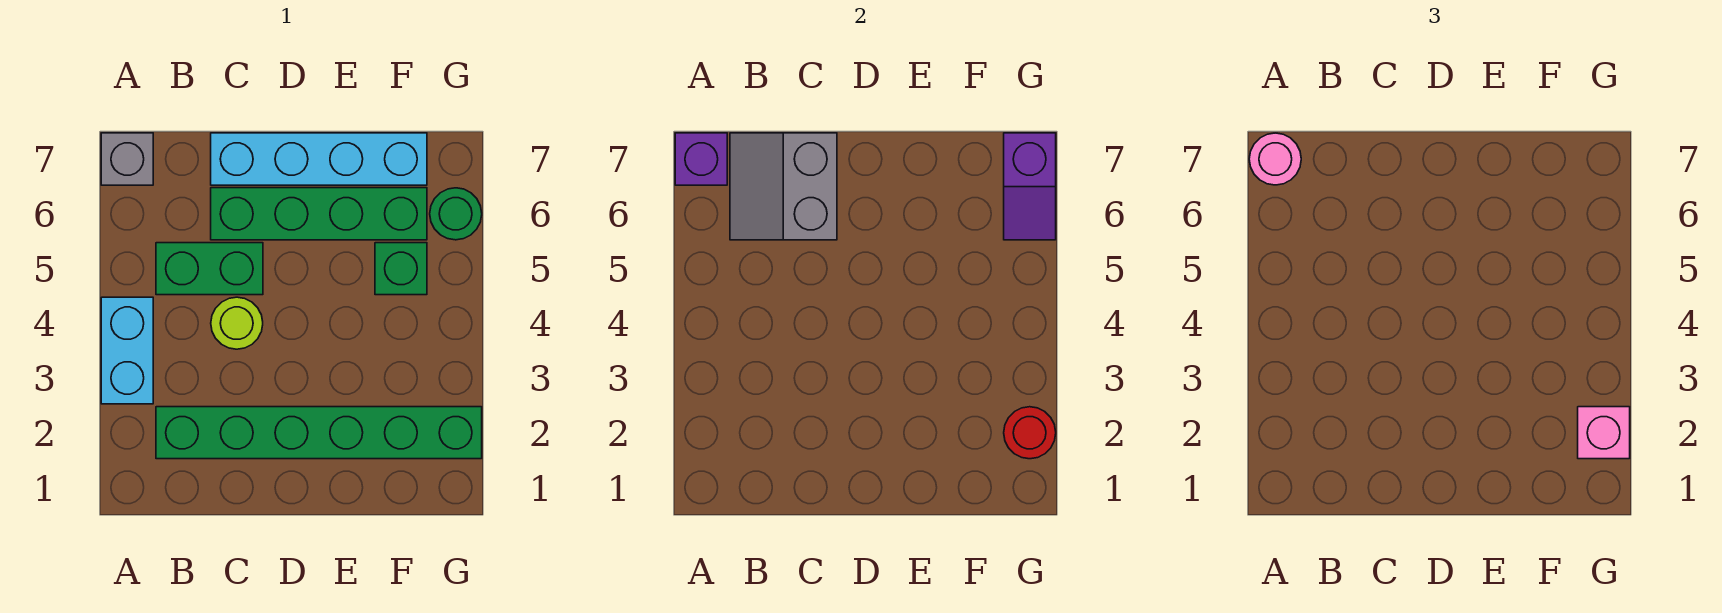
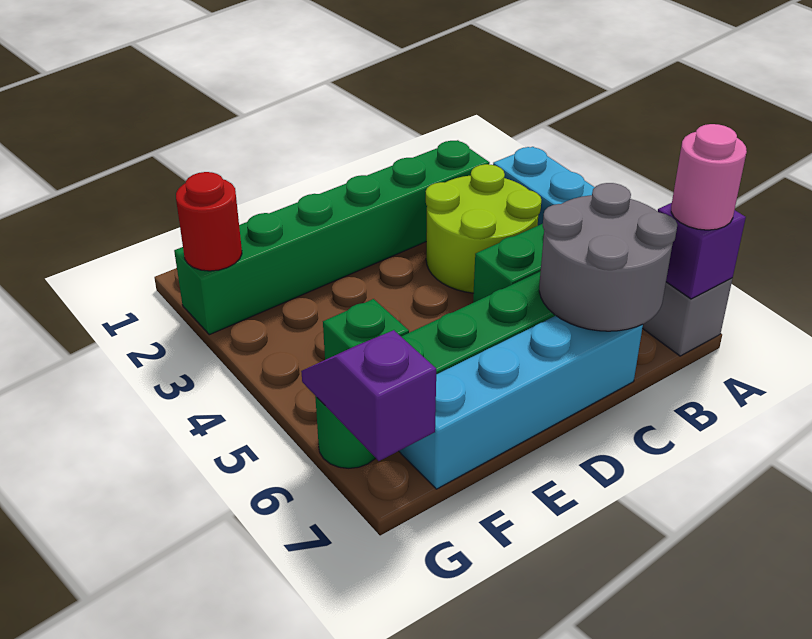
grey 2x2 slope [730,133,837,240] -> grey 2x2 round brick [539,183,677,331]
lime 1x1 round brick [211,297,263,349] -> lime 2x2 round brick [426,164,541,293]
pink 1x1 brick [1578,407,1630,459] -> none

